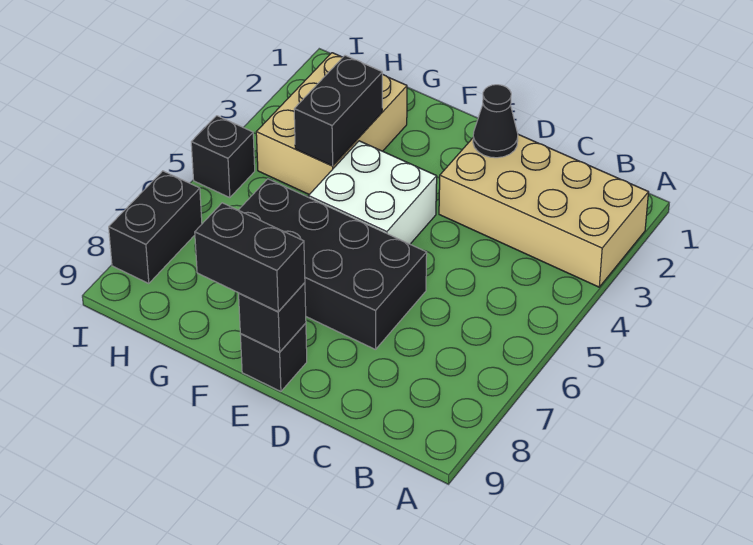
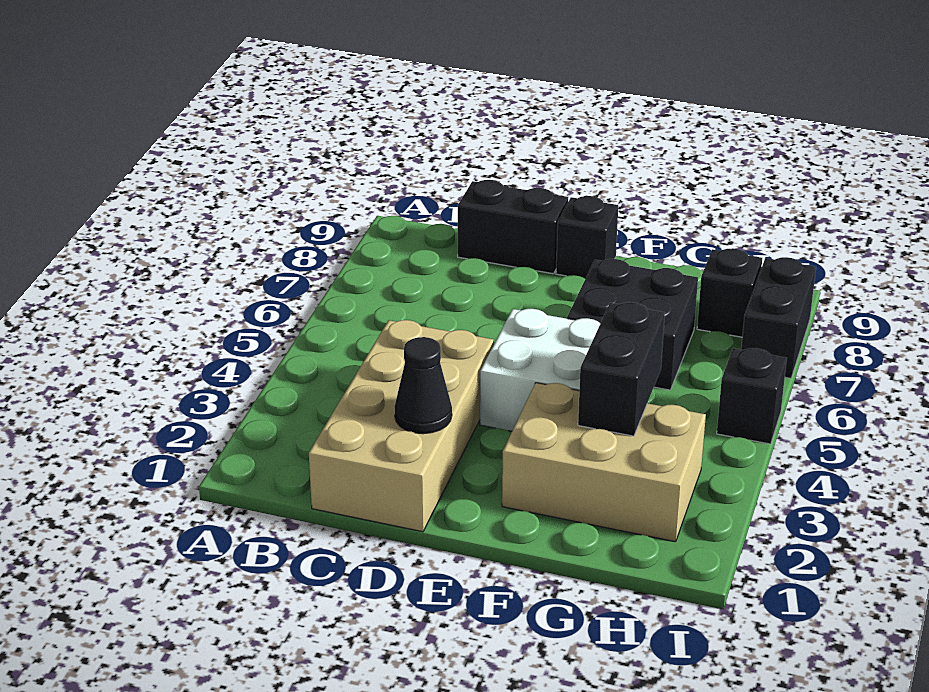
tan 2x4 brick [439,134,649,287] -> tan 2x4 brick turned to [309,320,494,532]
black 2x4 brick [239,179,427,350] -> black 2x2 brick [567,259,698,390]
black 1x1 brick [239,283,306,352] -> black 1x1 brick moved to [697,248,762,337]
black 1x2 brick [195,203,305,312] -> black 1x2 brick moved to [458,180,568,274]
tan 2x3 brick [256,53,407,195] -> tan 2x3 brick turned to [502,383,706,542]

